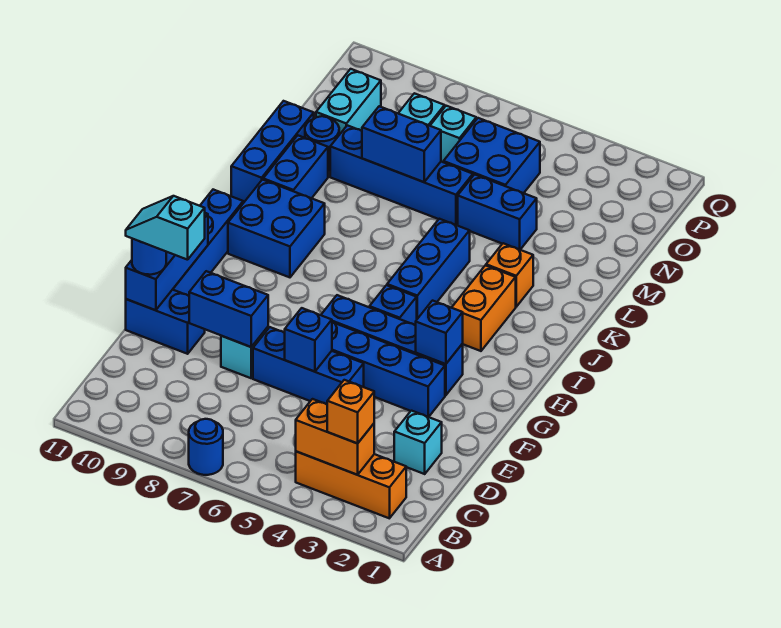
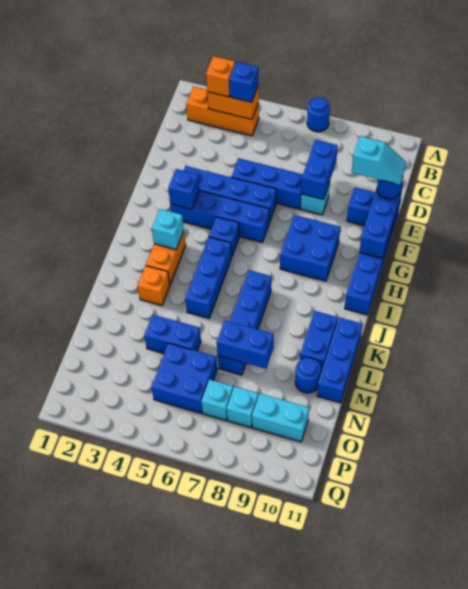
cyan 1x1 brick [394,411,442,474] -> cyan 1x1 brick moved to [152,209,184,249]
blue 1x1 brick [285,308,332,372] -> blue 1x1 brick moved to [229,62,258,102]
blue 1x2 brick [189,271,268,347] -> blue 1x2 brick turned to [301,140,338,199]
blue 2x2 brick [228,180,325,277] -> blue 2x2 brick moved to [280,215,340,281]
blue 1x4 brick [330,125,473,225] -> blue 1x4 brick turned to [218,270,271,375]
cyan 1x2 brick [316,69,381,135] -> cyan 1x2 brick turned to [252,394,309,442]

